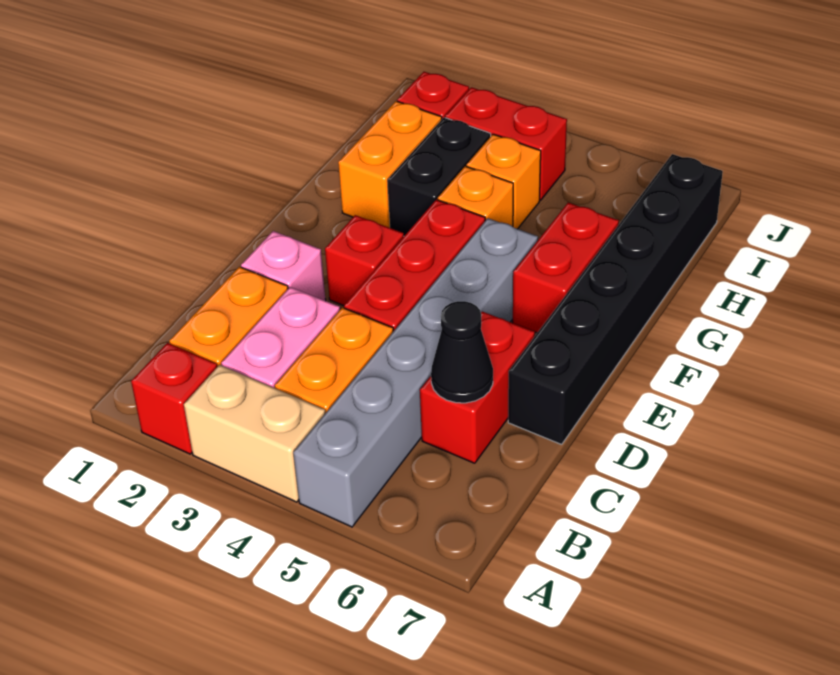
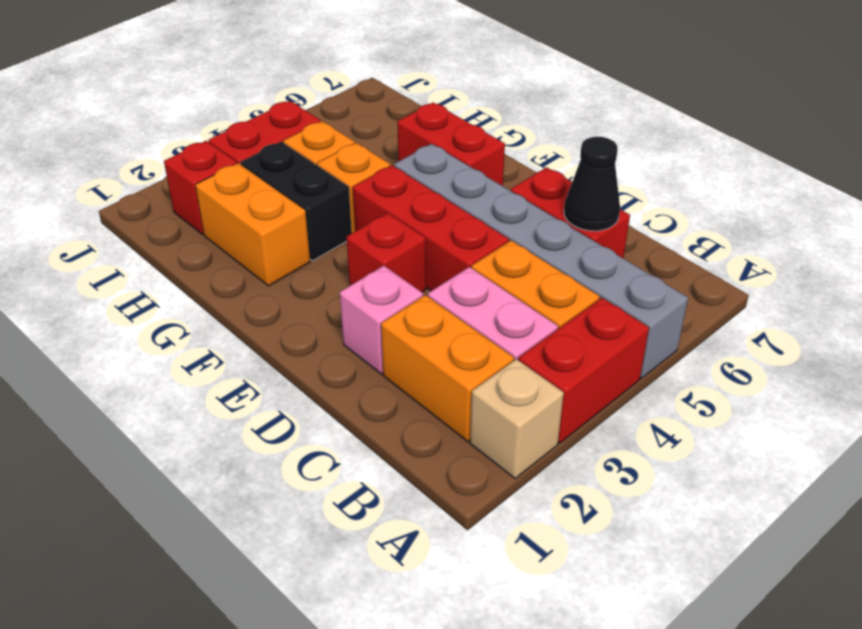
red 1x1 brick [131,343,217,454] -> tan 1x1 brick [470,359,564,478]
tan 1x2 brick [184,365,325,502] -> red 1x2 brick [518,298,649,443]
black 1x6 brick [508,154,723,444] -> none

